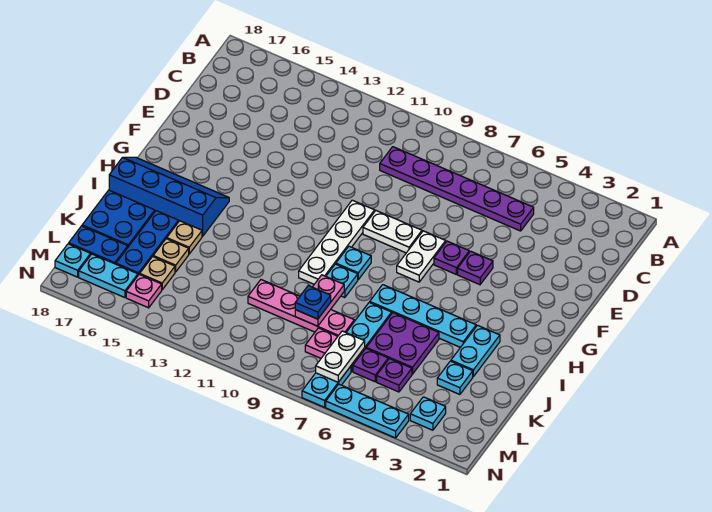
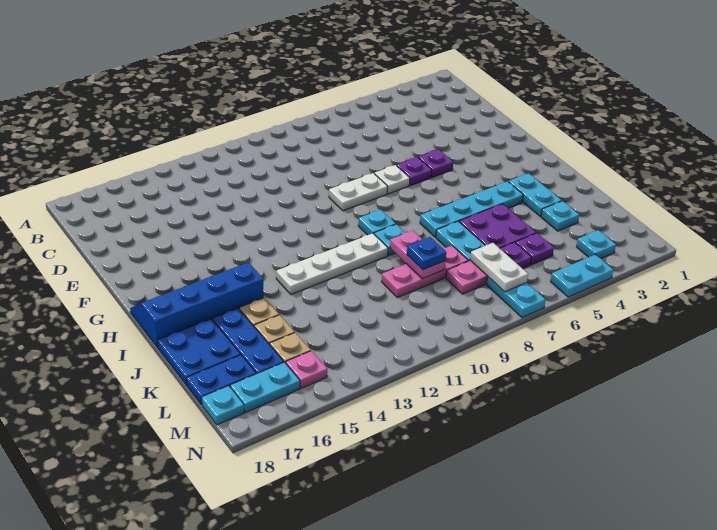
purple 1x6 plate [380,147,534,231] -> none
white 1x2 plate [397,231,446,282] -> white 1x1 plate [374,165,410,194]
white 1x4 plate [299,200,375,284] -> white 1x4 plate turned to [276,233,388,294]
pink 1x4 plate [248,280,354,336] -> pink 1x3 plate [382,246,468,298]
cyan 1x3 plate [326,384,409,438] -> cyan 1x2 plate [551,255,613,297]

